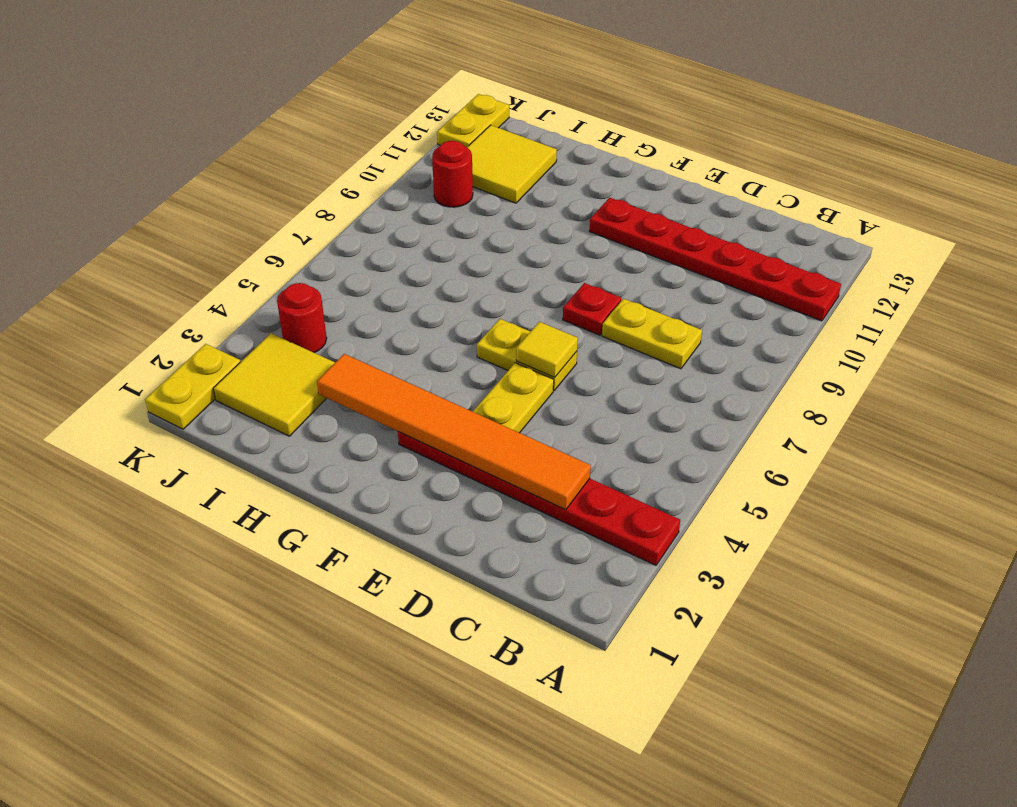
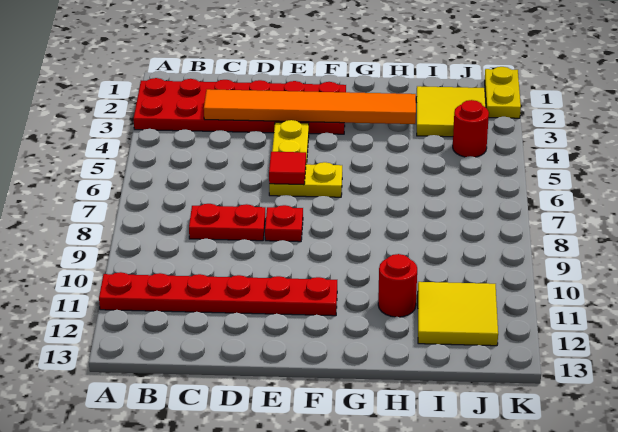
red 1x6 plate [398,432,680,565] -> red 2x6 plate [134,78,346,134]
yellow 1x2 plate [602,299,702,369] -> red 1x2 plate [189,204,265,241]
yellow 1x1 tile [516,322,578,377] -> red 1x1 tile [269,152,306,185]
red 1x1 round brick [432,141,473,207] -> red 1x1 round brick moved to [378,254,417,317]
yellow 1x2 plate [437,94,509,147] -> none

